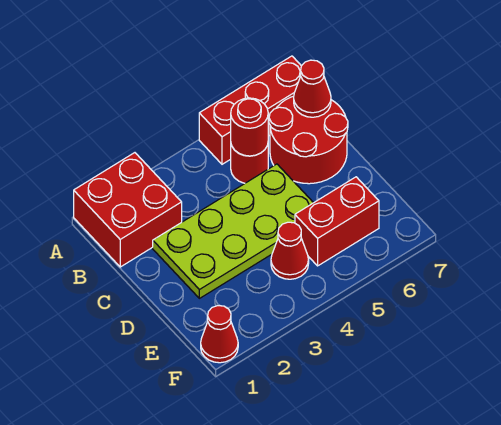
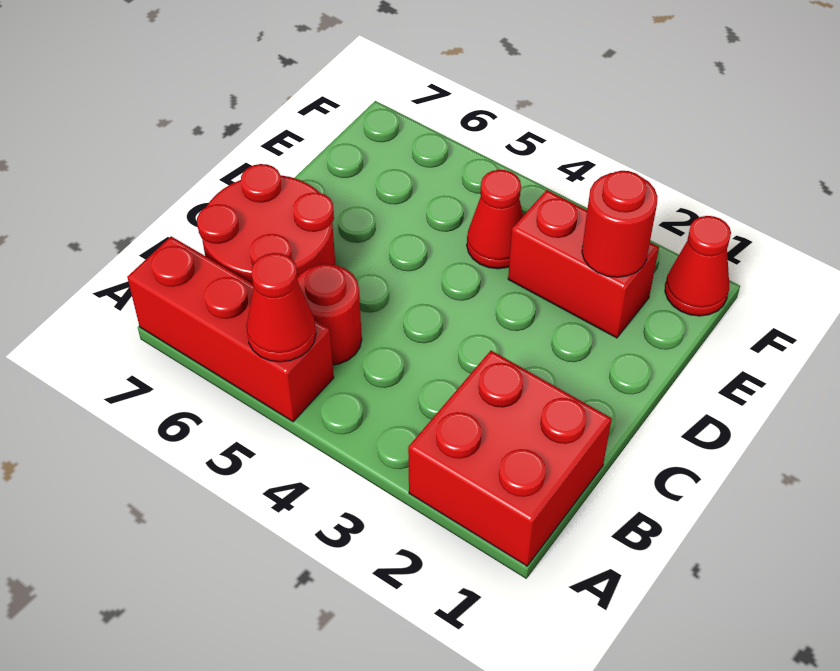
red 1x1 round brick [231,98,268,156] -> red 1x1 round brick moved to [582,171,658,277]
red 1x1 cone [294,60,331,117] -> red 1x1 cone moved to [247,253,316,362]
lime 2x4 plate [153,164,313,298] -> none
red 1x2 brick [295,177,379,266] -> red 1x2 brick moved to [508,190,659,338]

